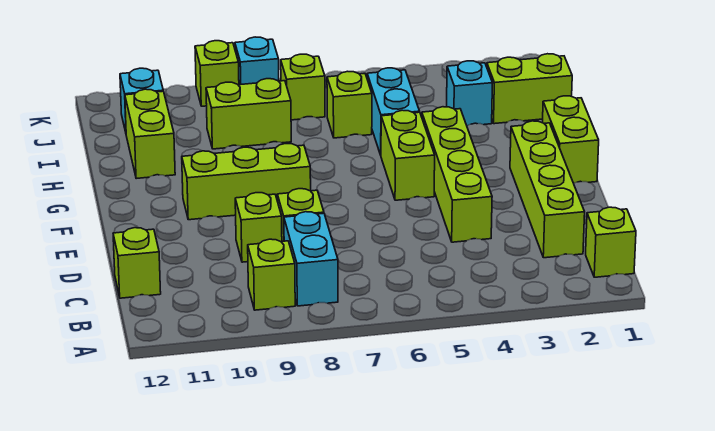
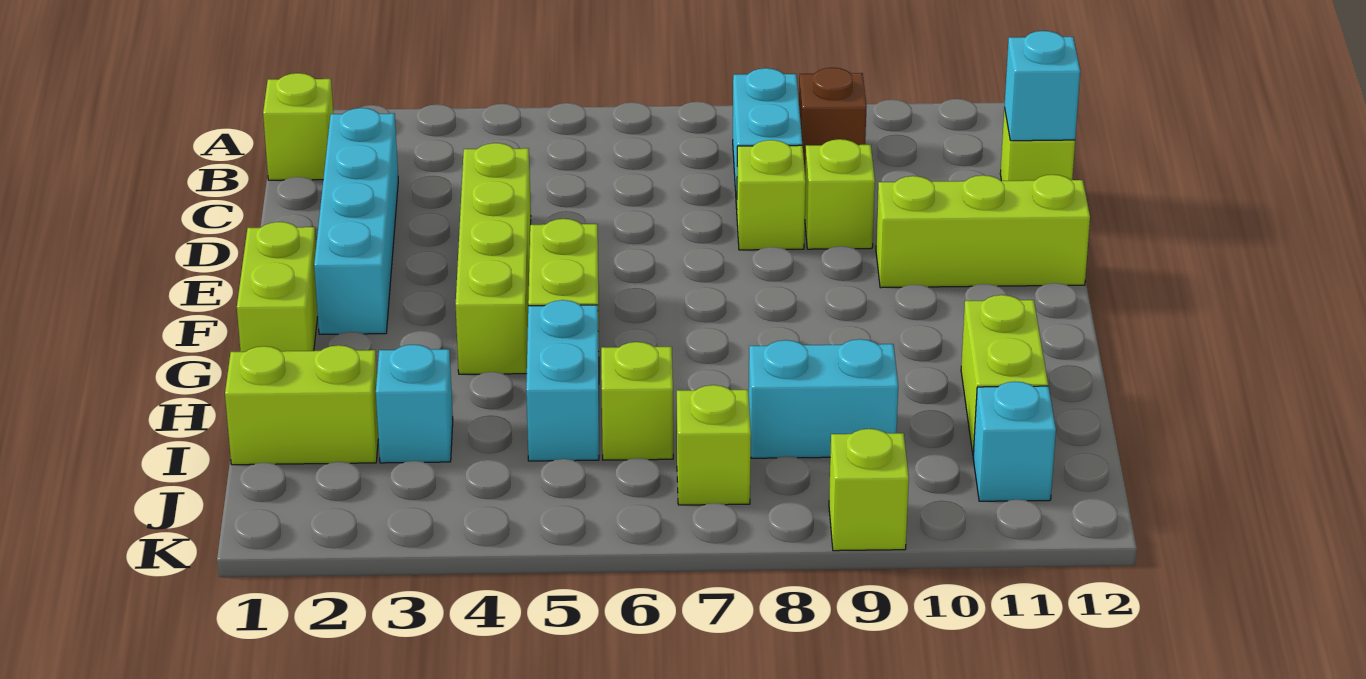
lime 1x1 brick [248,239,295,310] -> brown 1x1 brick [799,68,866,168]
lime 1x4 brick [510,121,585,258] -> cyan 1x4 brick [314,108,398,334]
lime 1x3 brick [182,144,311,220] -> lime 1x3 brick moved to [876,175,1090,288]
lime 1x2 brick [206,79,291,149] -> cyan 1x2 brick [749,339,898,458]
cyan 1x1 brick [235,37,279,85] -> cyan 1x1 brick moved to [1004,31,1080,141]

